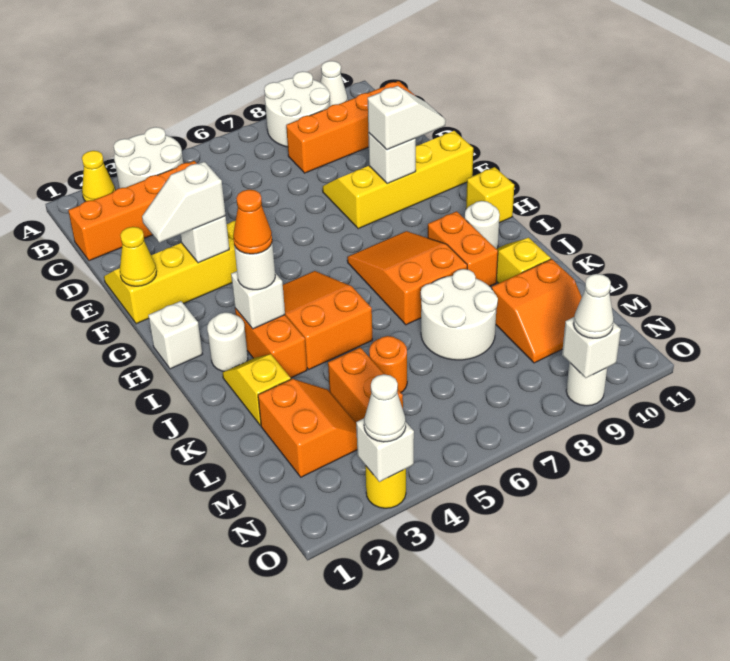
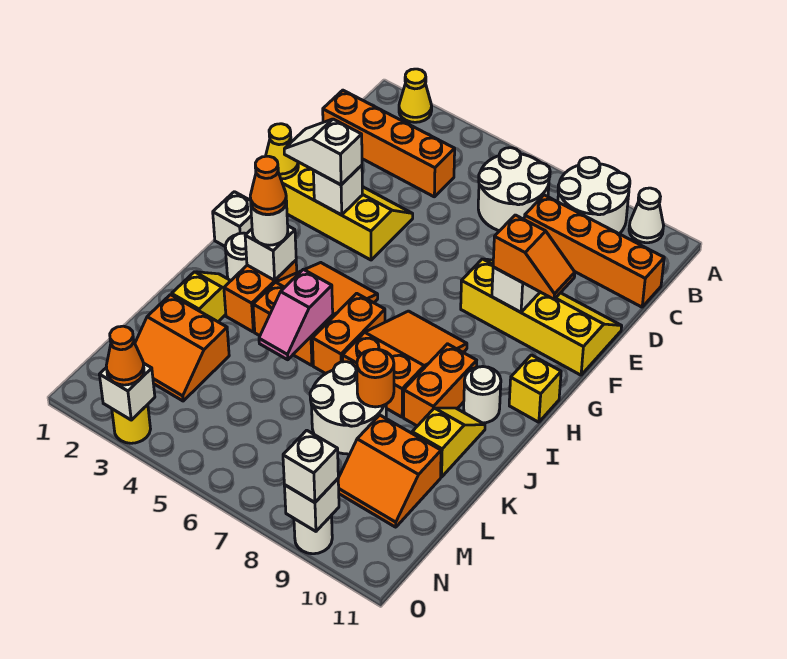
white 2x2 round brick [114,127,183,188] -> white 2x2 round brick moved to [478,148,550,231]
white 1x2 slope [368,86,446,150] -> orange 1x2 slope [493,215,575,299]
none -> pink 1x2 slope [259,269,333,360]
orange 2x2 slope [258,379,357,477] -> orange 2x2 slope turned to [135,295,229,401]
orange 1x2 brick [328,347,403,422] -> orange 1x2 brick moved to [312,293,385,374]
orange 1x1 round brick [369,336,407,392] -> orange 1x1 round brick moved to [357,349,394,407]
white 1x1 cone [364,374,406,442] -> orange 1x1 cone [106,326,144,385]
white 1x1 cone [573,274,614,338] -> white 1x1 brick [283,430,338,503]

